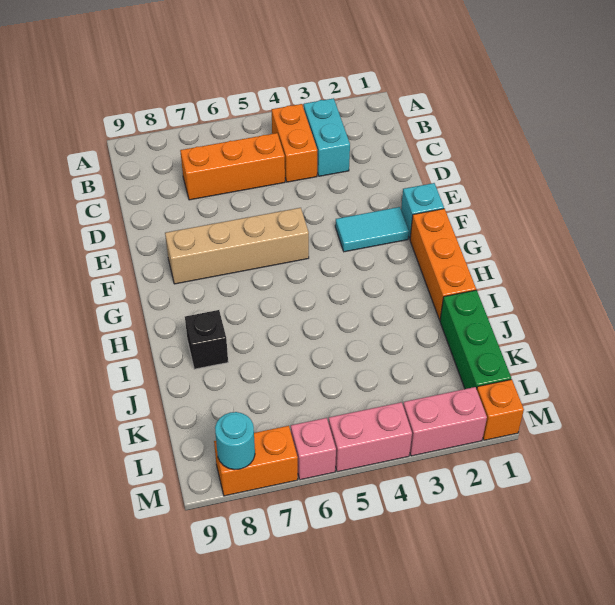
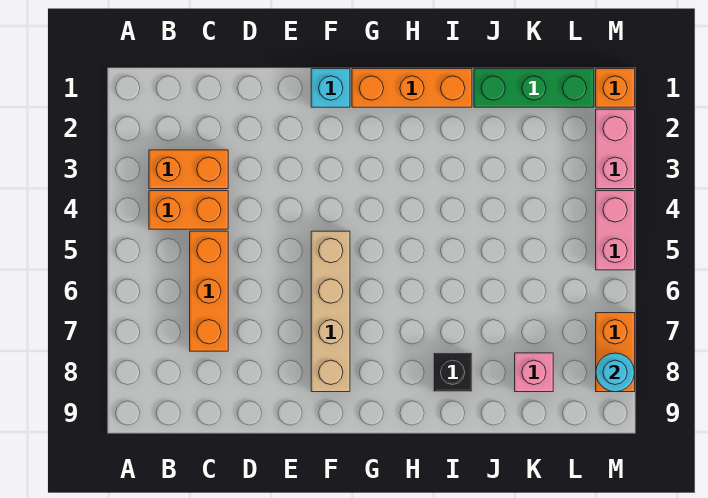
cyan 1x2 brick [304,98,350,176] -> orange 1x2 brick [149,150,228,189]
cyan 1x2 tile [335,207,409,252] -> none
pink 1x1 brick [291,418,336,480] -> pink 1x1 brick moved to [515,353,553,392]

